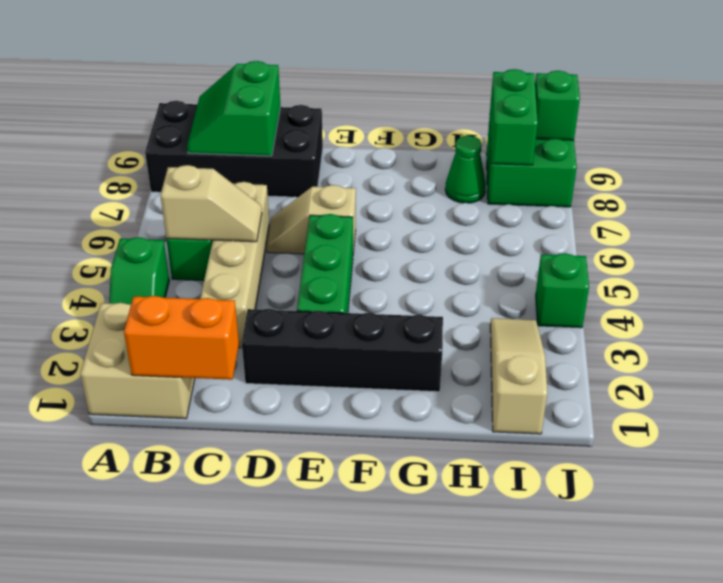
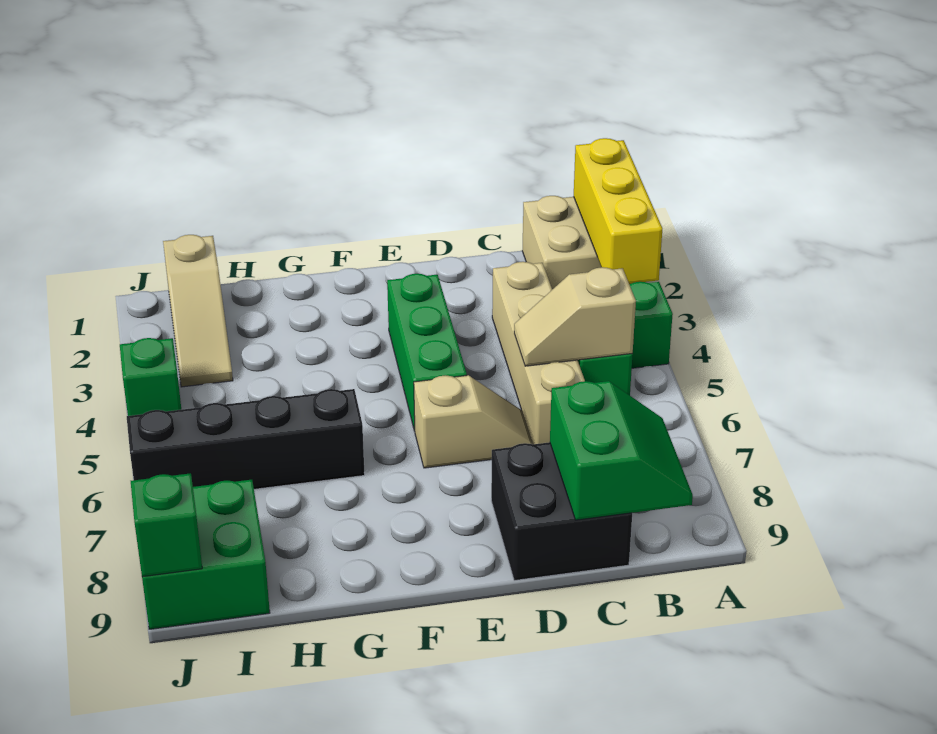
none -> yellow 1x3 brick [574,138,662,284]
black 2x4 brick [145,101,323,197] -> black 2x2 brick [491,442,632,581]
orange 1x2 brick [124,296,239,380] -> none
black 1x4 brick [242,309,443,392] -> black 1x4 brick moved to [127,389,365,489]
green 1x1 cone [445,136,486,203] -> none
green 1x2 brick [490,69,538,165] -> none

